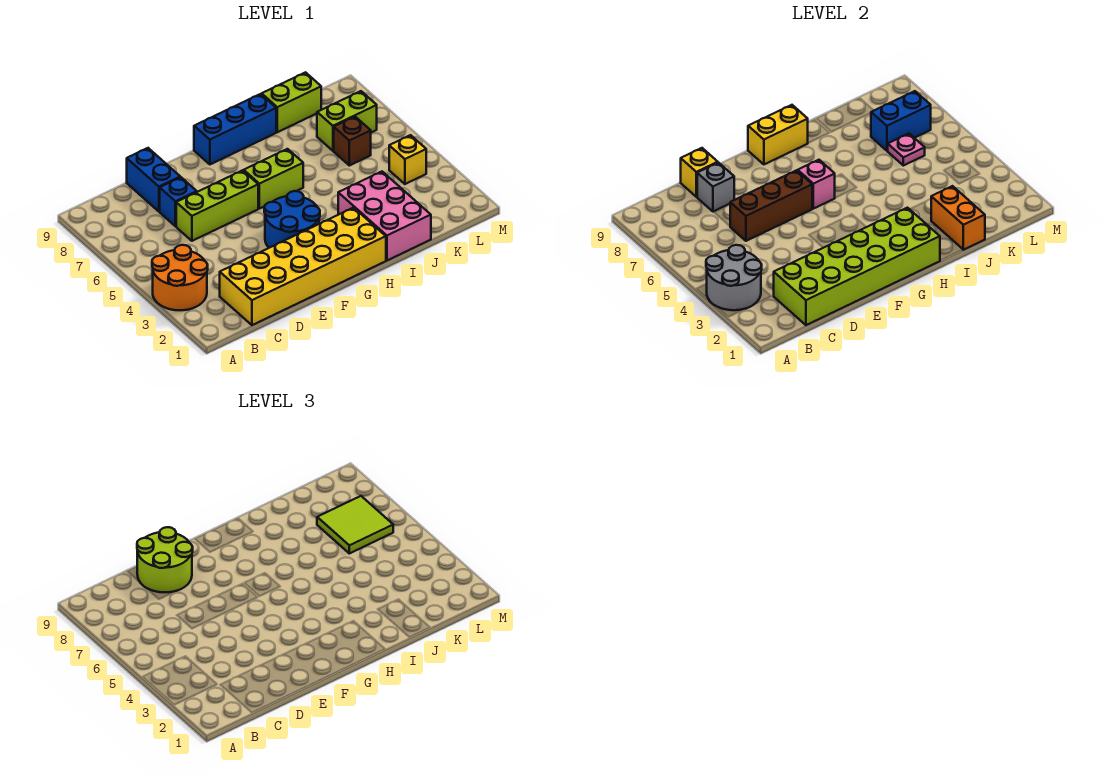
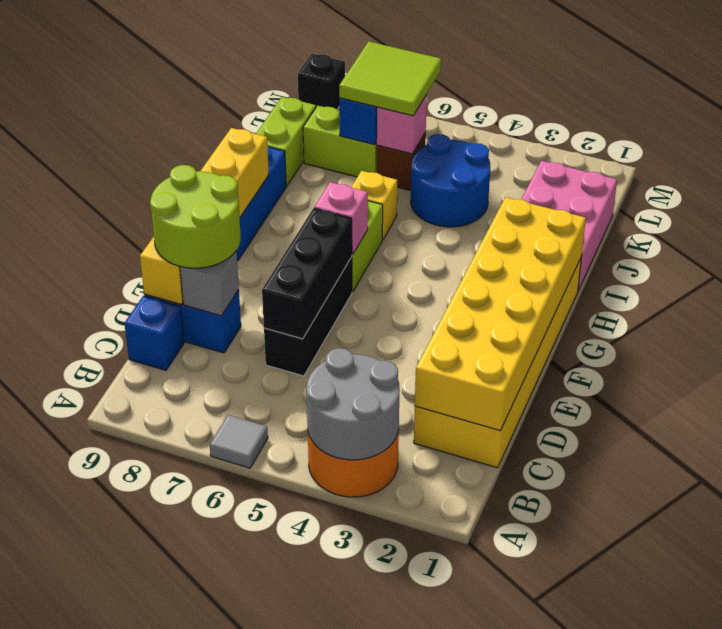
none -> grey 1x1 tile [210,415,268,468]
lime 2x6 brick [774,208,940,325] -> yellow 2x6 brick [415,197,586,431]
lime 1x3 brick [176,170,258,241] -> black 1x3 brick [264,257,352,376]
brown 1x3 brick [730,170,812,241] -> black 1x3 brick [262,208,352,339]
blue 1x1 brick [160,177,197,226] -> blue 1x1 brick moved to [125,296,184,370]
blue 2x2 round brick [264,191,320,248] -> blue 2x2 round brick moved to [411,134,490,227]
pink 2x3 brick [338,172,431,260] -> pink 2x3 brick turned to [521,161,617,291]
orange 1x2 brick [931,186,985,250] -> none
pink 1x1 plate [888,134,925,166] -> pink 1x1 brick [376,95,427,154]
lime 1x2 brick [317,91,377,151] -> lime 1x2 brick turned to [303,106,377,177]
yellow 1x1 brick [389,135,426,184] -> yellow 1x1 brick moved to [351,171,397,240]
none -> black 1x1 brick [298,54,345,109]

